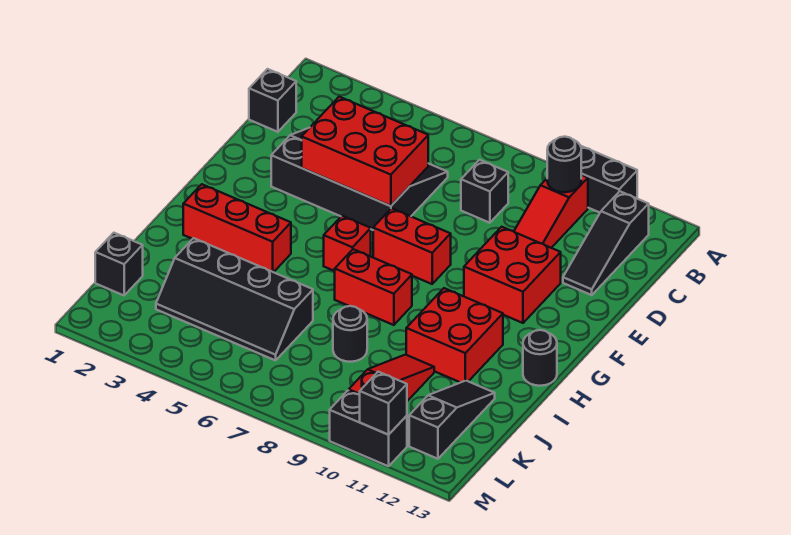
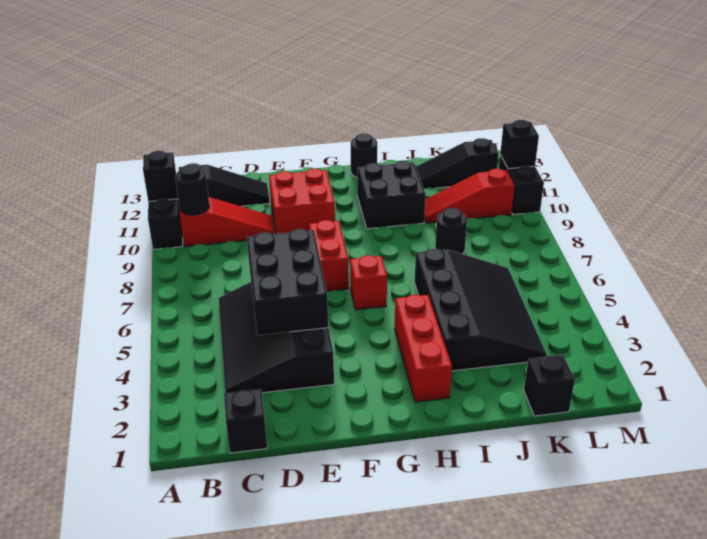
black 1x1 brick [461,160,508,223] -> black 1x1 brick moved to [143,151,178,202]
red 2x3 brick [302,97,428,206] -> black 2x3 brick [247,229,328,335]
red 1x2 brick [335,249,412,325] -> none
red 2x2 brick [406,288,503,383] -> black 2x2 brick [357,161,426,229]
black 2x4 slope [156,238,313,360] -> black 3x4 slope [415,249,547,371]

